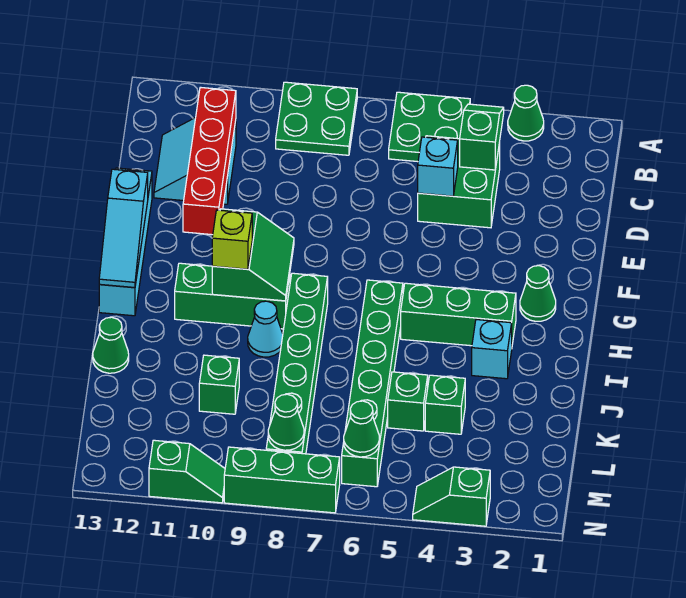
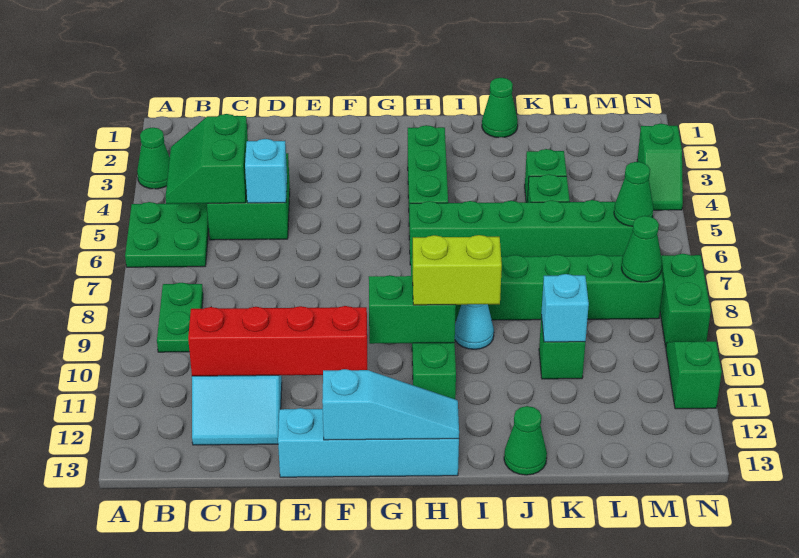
green 2x2 plate [276,82,357,155] -> green 1x2 plate [157,283,203,352]
green 1x2 slope [460,104,504,170] -> green 2x2 slope [166,114,248,204]
green 1x1 cone [520,266,556,321] -> green 1x1 cone moved to [482,78,518,138]
lime 1x1 brick [212,210,252,269] -> lime 1x2 brick [413,235,502,305]
cyan 1x1 brick [472,320,512,379] -> cyan 1x1 brick moved to [541,274,589,342]
green 1x3 brick [224,447,340,513] -> green 1x2 brick [660,254,711,347]

